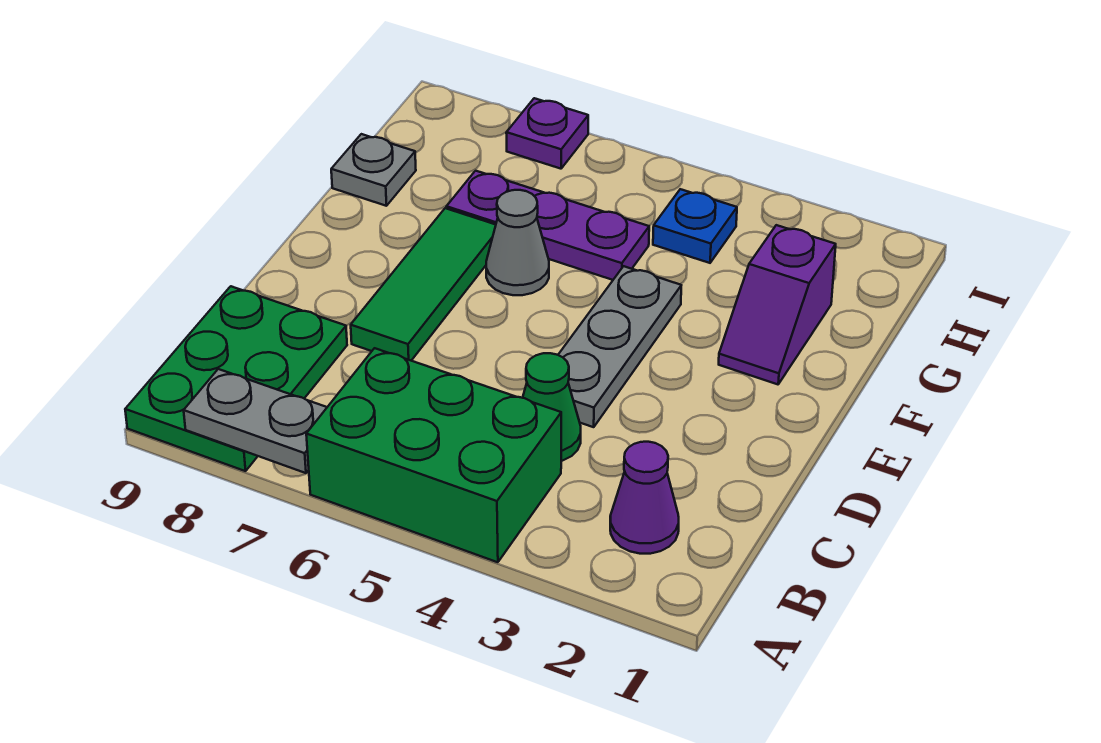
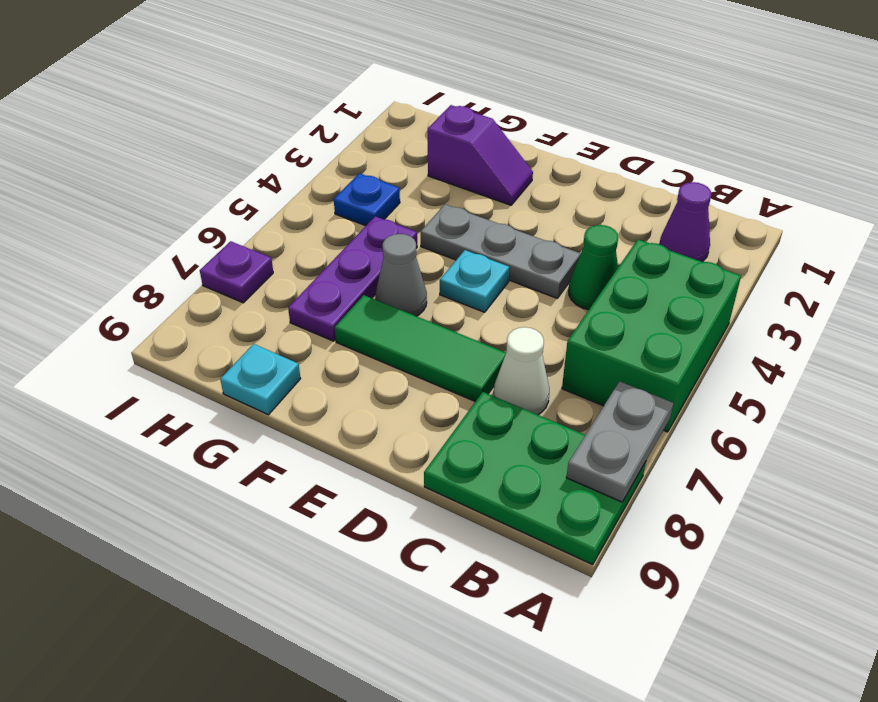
none -> white 1x1 cone [494,327,549,415]
none -> cyan 1x1 plate [440,250,509,312]
grey 1x1 plate [331,134,416,206] -> cyan 1x1 plate [220,344,301,415]

